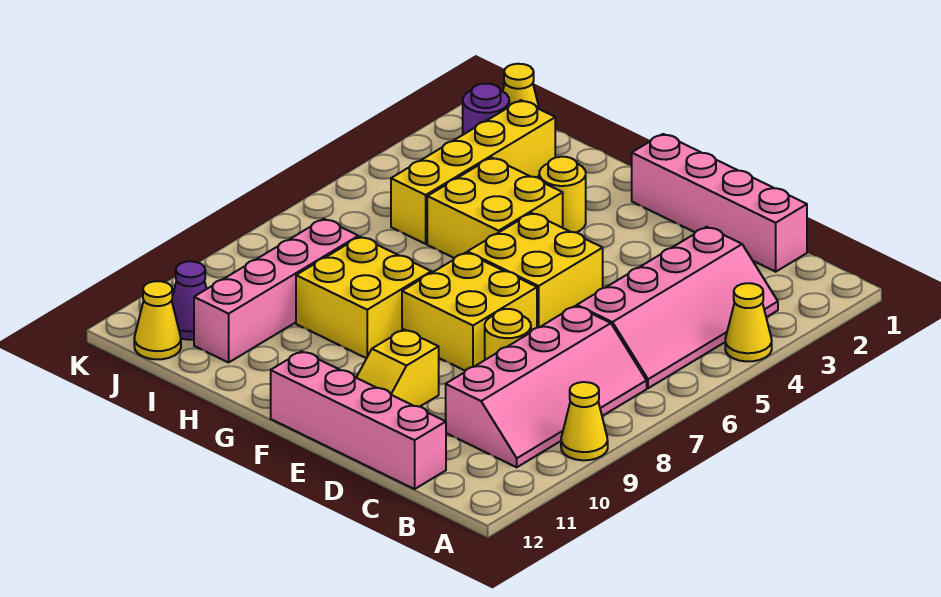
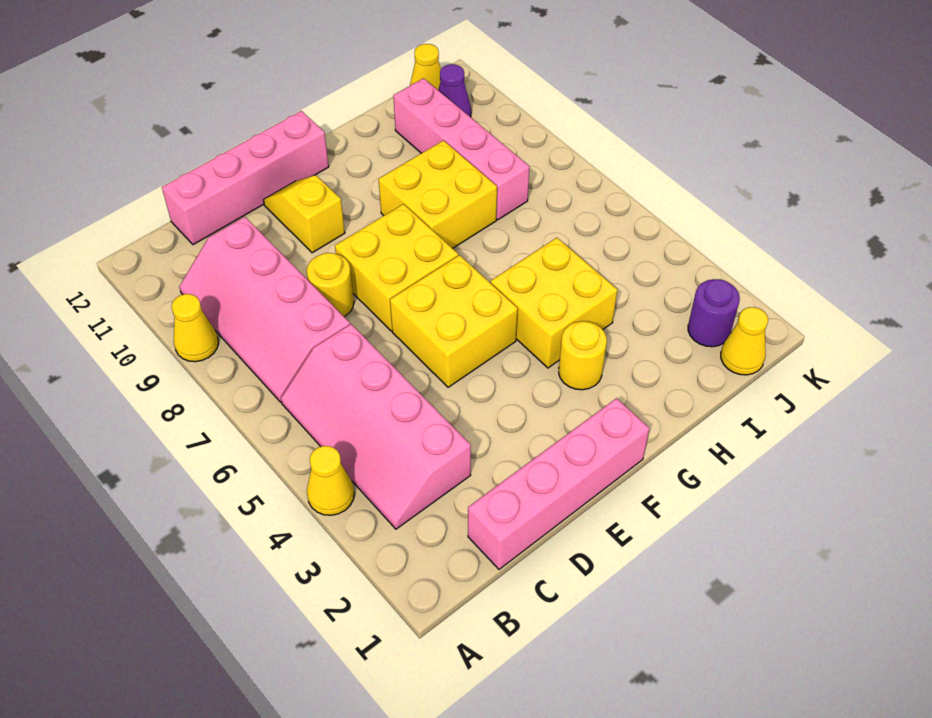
yellow 1x4 brick [391,100,555,244] -> none

